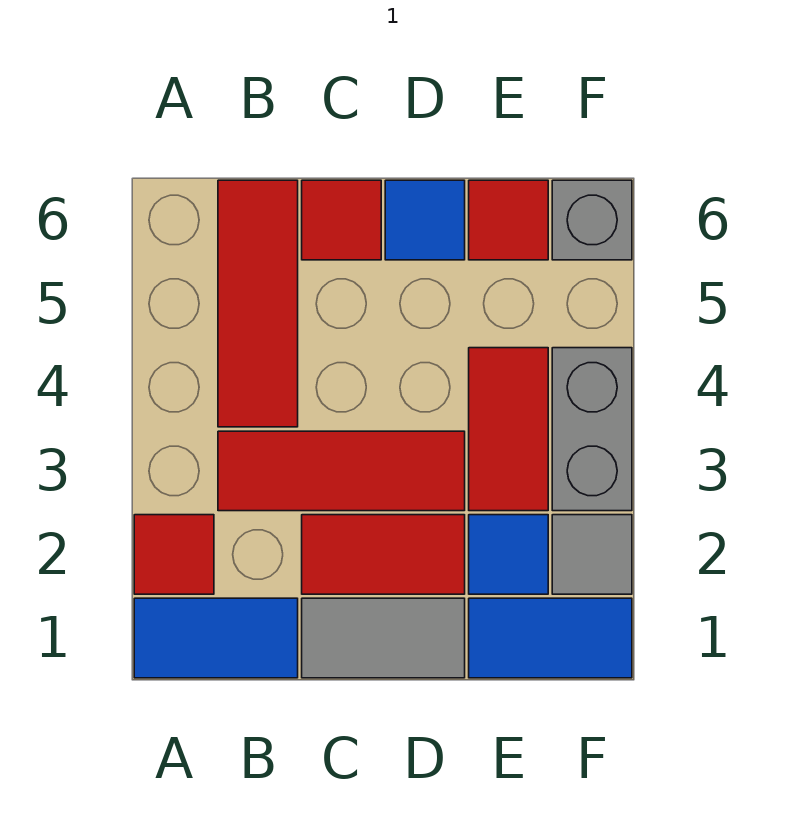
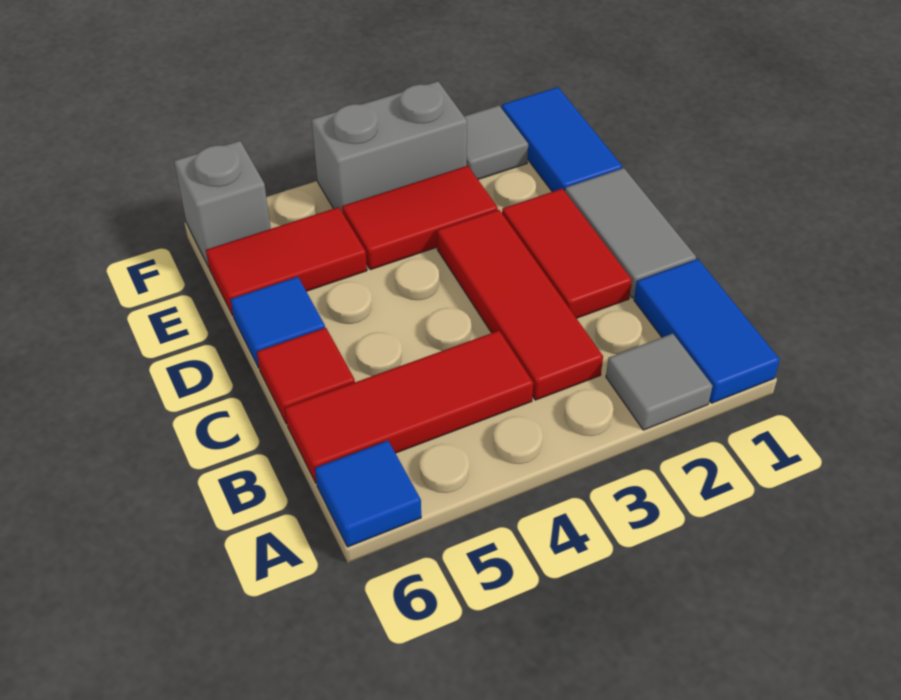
red 1x1 tile [134,515,214,594] -> grey 1x1 tile [606,334,712,430]
blue 1x1 tile [469,515,548,594] -> blue 1x1 tile moved to [315,440,421,547]
red 1x1 tile [469,180,548,260] -> red 1x2 tile [206,207,367,315]

